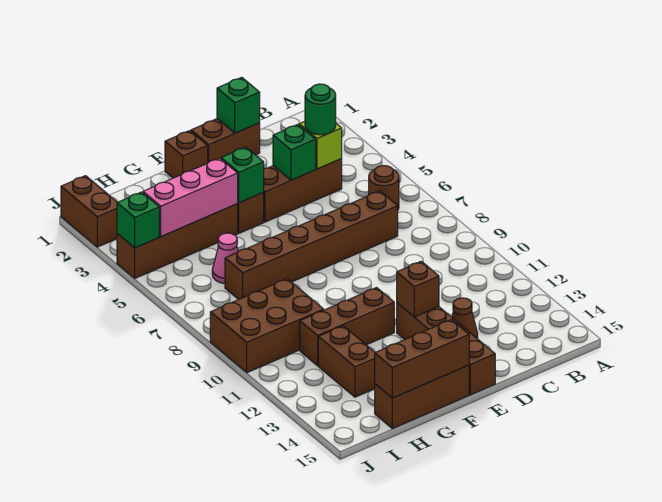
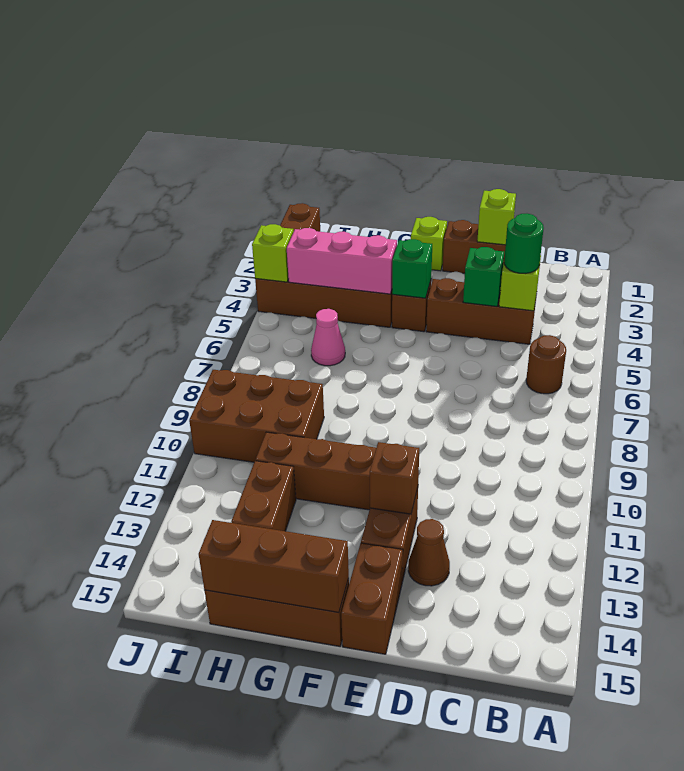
brown 1x6 brick [225,191,398,300] -> none
green 1x1 brick [217,77,260,133] -> lime 1x1 brick [477,189,516,245]
brown 1x1 brick [165,131,208,178] -> lime 1x1 brick [411,217,447,271]
green 1x1 brick [117,192,159,248] -> lime 1x1 brick [252,224,294,282]

